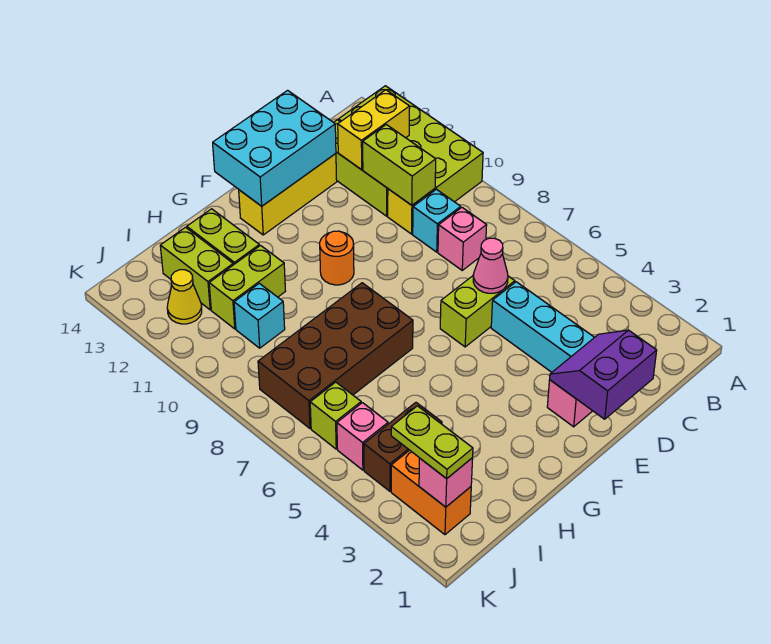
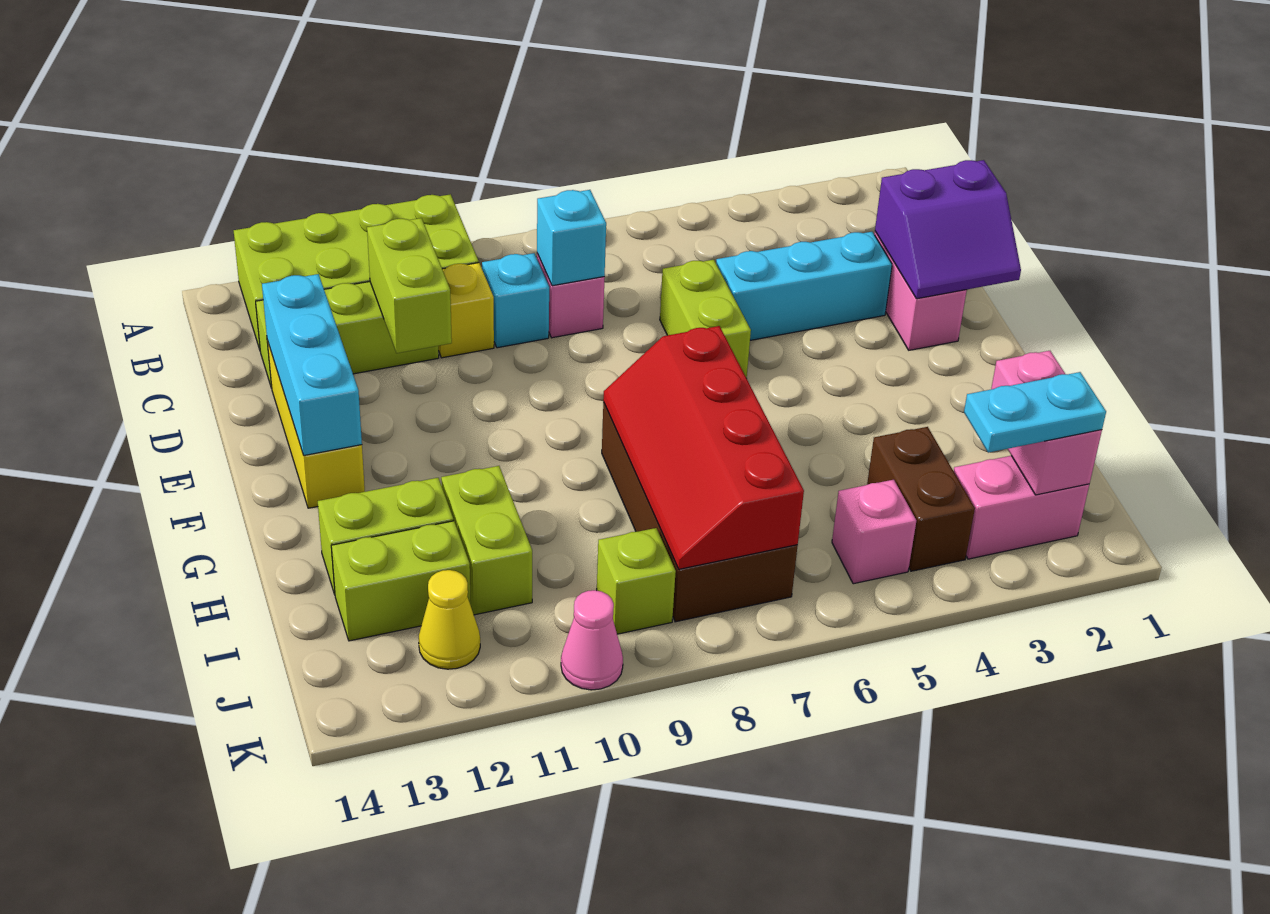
yellow 1x2 brick [338,90,410,170] -> none
lime 1x2 brick [363,125,436,205] -> lime 1x2 brick turned to [367,218,452,353]
purple 2x2 slope [550,330,657,419] -> purple 2x2 slope turned to [875,160,1021,299]
pink 1x1 cone [473,238,508,293] -> pink 1x1 cone moved to [561,590,623,690]
cyan 2x3 brick [213,90,336,206] -> cyan 1x3 brick [262,274,362,455]
orange 1x1 round brick [320,231,354,285] -> none
none -> red 2x4 slope [603,326,804,569]
cyan 1x1 brick [234,283,285,348] -> cyan 1x1 brick moved to [537,190,606,286]
orange 1x2 brick [391,450,471,535] -> pink 1x2 brick [954,456,1089,559]
pink 1x1 brick [419,458,473,507] -> pink 1x2 brick [991,351,1102,495]
lime 1x2 plate [391,406,473,479] -> cyan 1x2 plate [964,372,1106,453]
lime 1x1 brick [310,382,361,449] -> lime 1x1 brick moved to [597,528,676,634]

